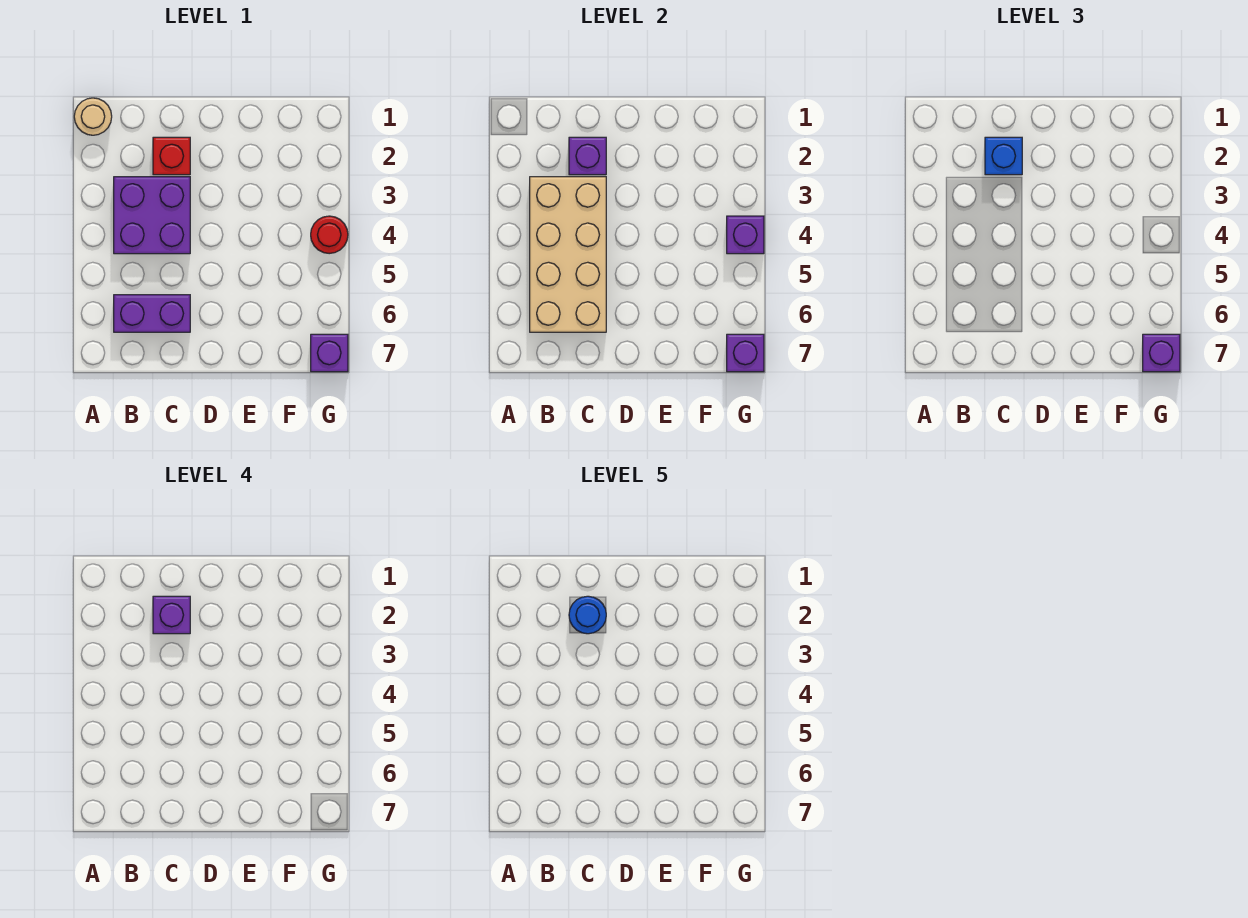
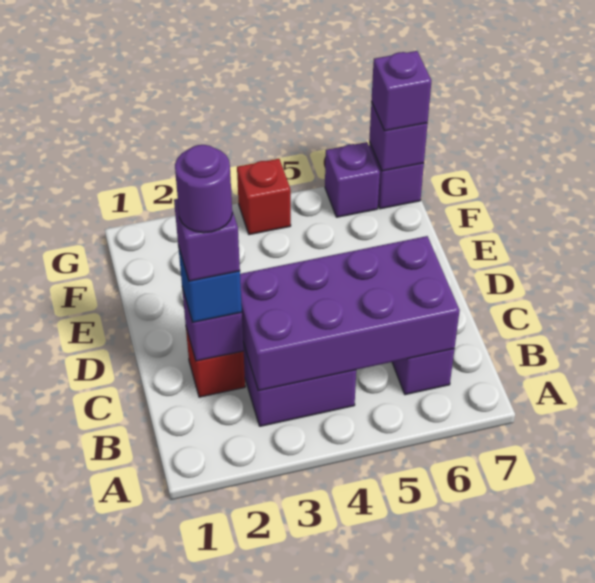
tan 1x1 round brick [74,98,112,135] -> none
tan 2x4 brick [530,177,606,332] -> purple 2x4 brick [240,236,460,391]
blue 1x1 round brick [569,596,606,634] -> purple 1x1 round brick [175,145,232,233]
red 1x1 round brick [311,216,348,254] -> red 1x1 brick [237,159,291,235]
purple 1x1 brick [727,216,764,254] -> purple 1x1 brick moved to [325,142,380,217]

